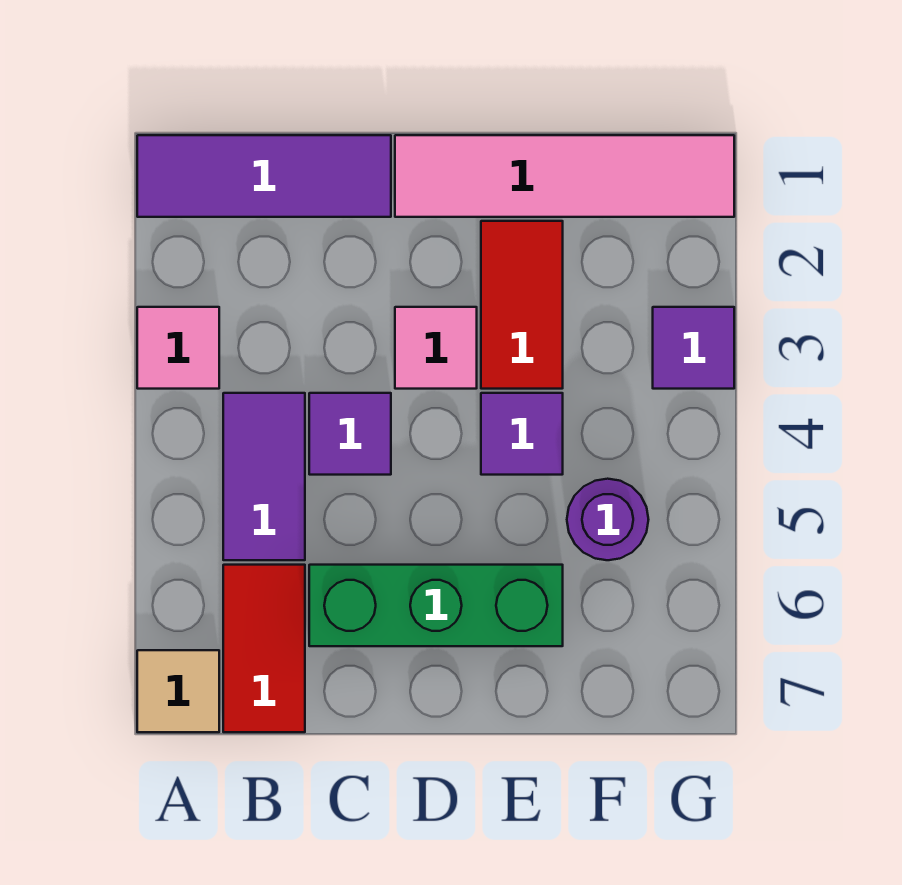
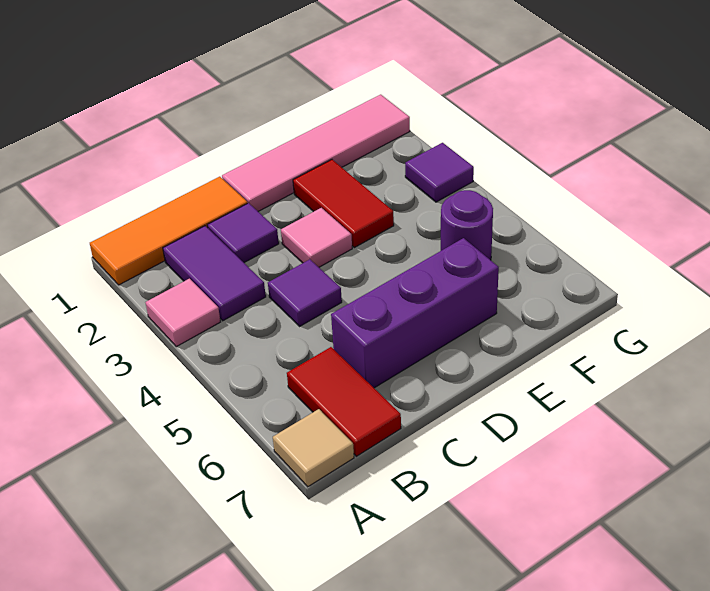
purple 1x3 tile [137,135,391,217] -> orange 1x3 tile [90,177,247,285]
purple 1x2 tile [223,393,305,560] -> purple 1x2 tile moved to [163,226,266,321]
green 1x3 brick [309,565,563,646] -> purple 1x3 brick [331,238,499,388]
purple 1x1 tile [481,393,563,475] -> purple 1x1 tile moved to [207,203,279,263]

